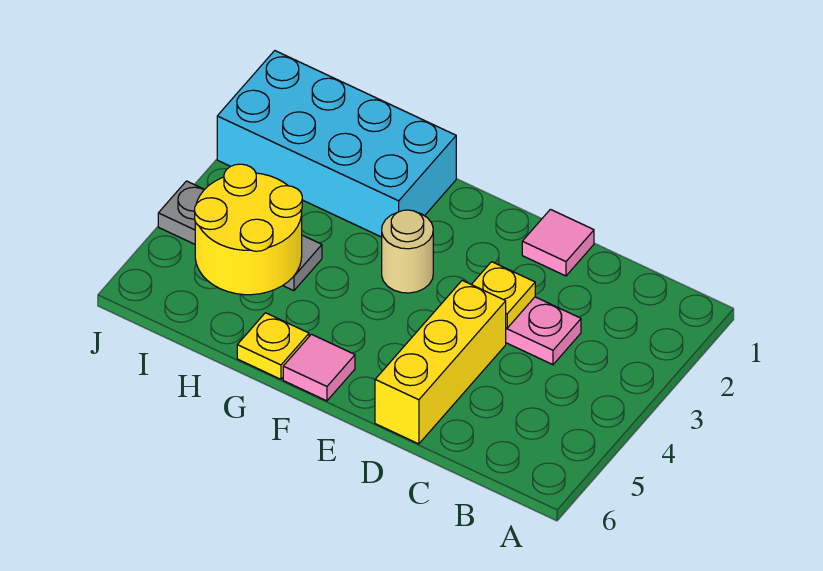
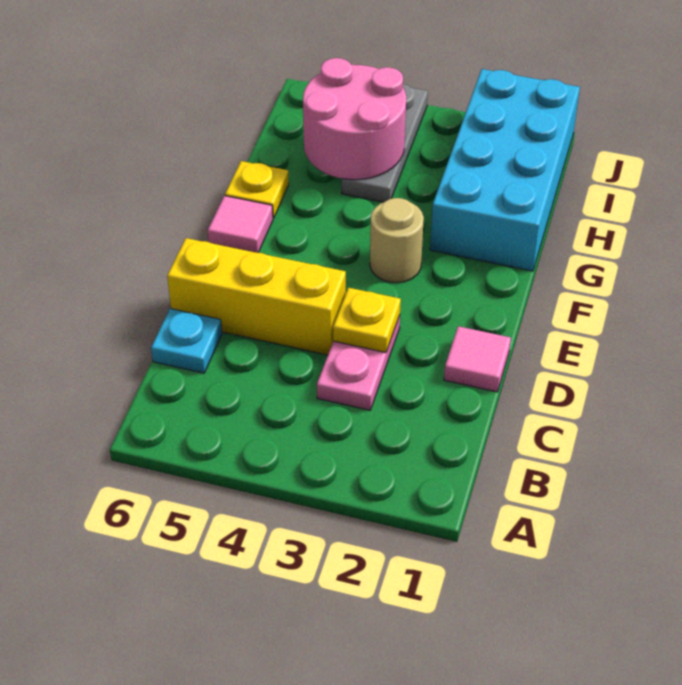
none -> cyan 1x1 plate [151,309,222,373]
yellow 2x2 round brick [195,164,302,295] -> pink 2x2 round brick [303,58,406,180]

